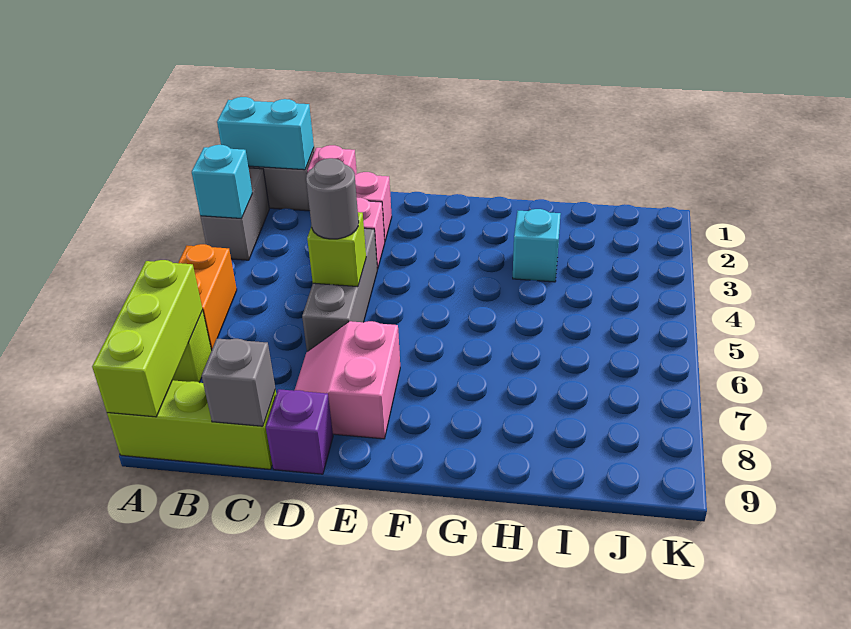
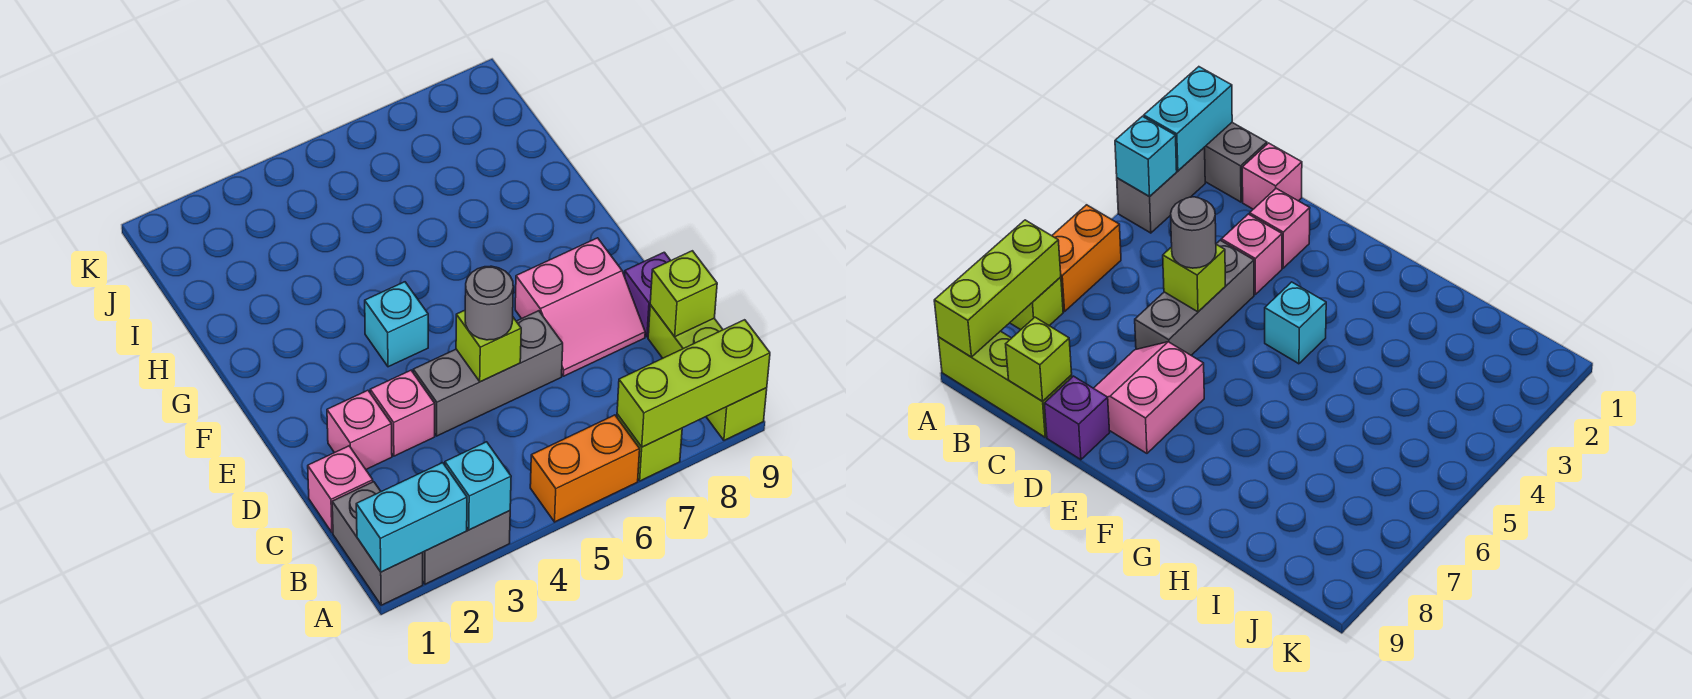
cyan 1x2 brick [217,97,314,170] -> cyan 1x2 brick turned to [356,463,467,572]
grey 1x1 brick [202,339,275,426] -> lime 1x1 brick [650,251,717,337]
cyan 1x1 brick [513,209,561,282] -> cyan 1x1 brick moved to [365,282,428,367]

